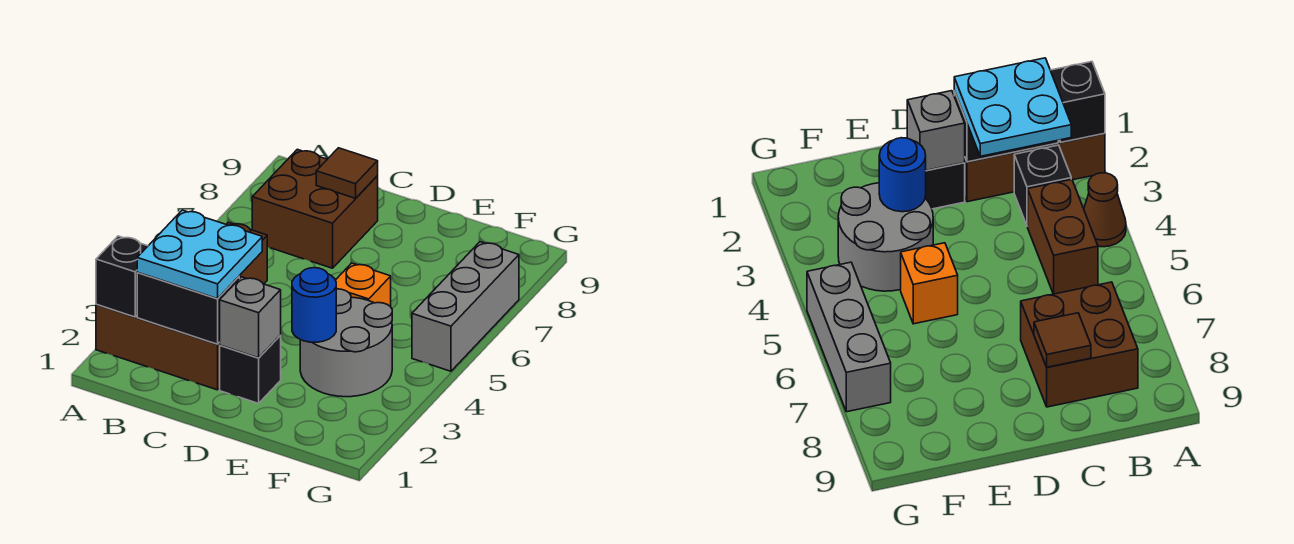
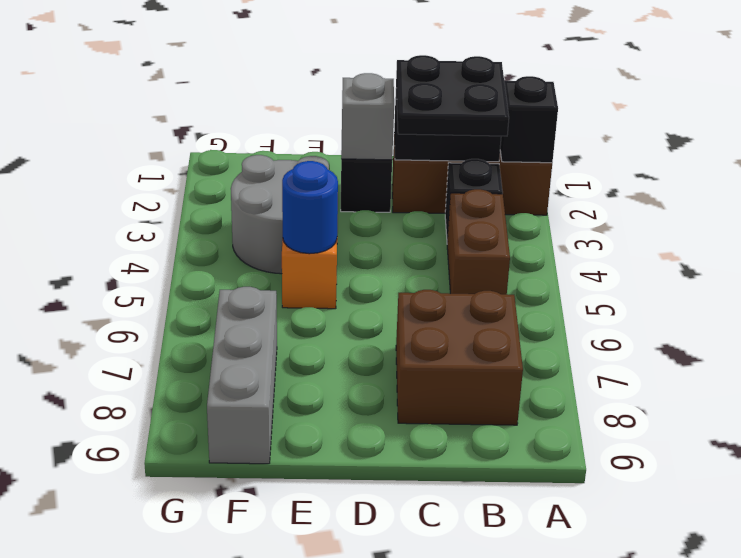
brown 1x1 cone [1084,173,1126,247] -> none
cyan 2x2 plate [137,210,262,299] -> black 2x2 plate [396,55,509,136]
brown 1x1 tile [316,148,378,198] -> none
blue 1x1 round brick [292,268,336,342] -> blue 1x1 round brick moved to [282,161,338,254]
grey 1x3 brick [412,242,519,371] -> grey 1x3 brick moved to [207,287,277,464]

